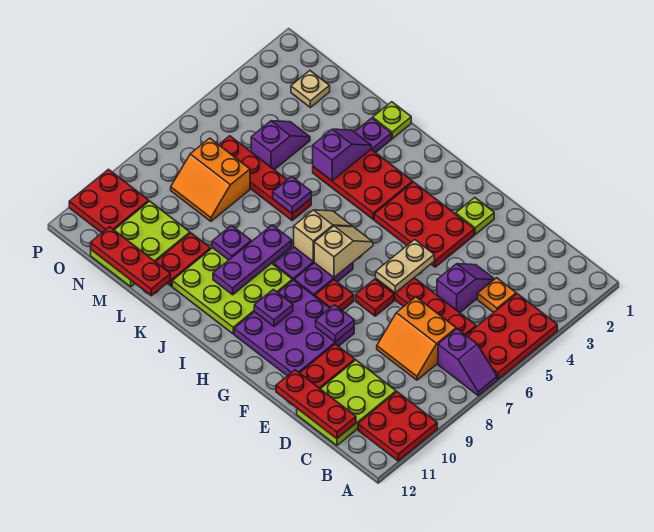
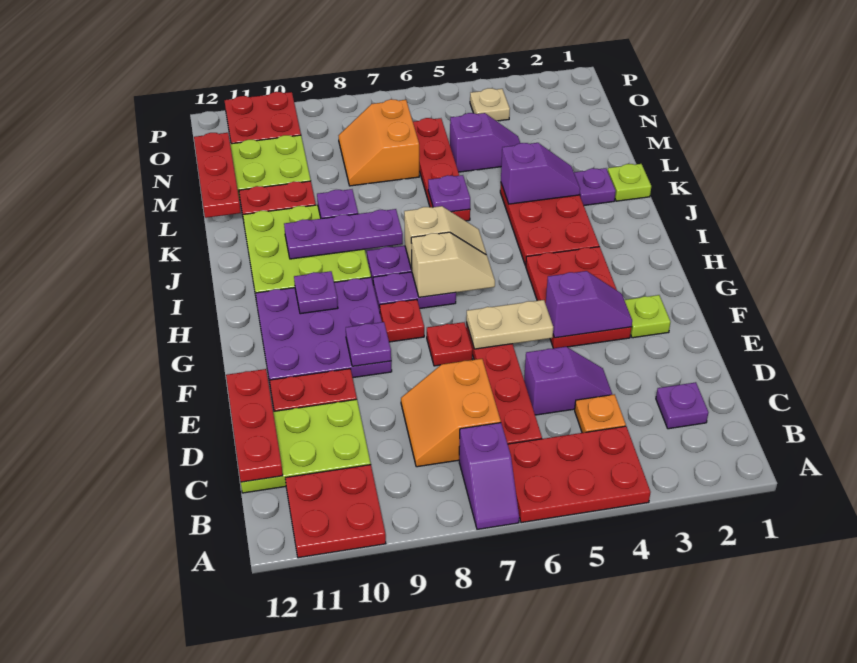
none -> purple 1x1 plate [656,382,708,429]
none -> purple 1x2 slope [546,271,632,338]
tan 1x1 plate [291,71,330,107] -> tan 1x1 plate moved to [470,88,510,121]

